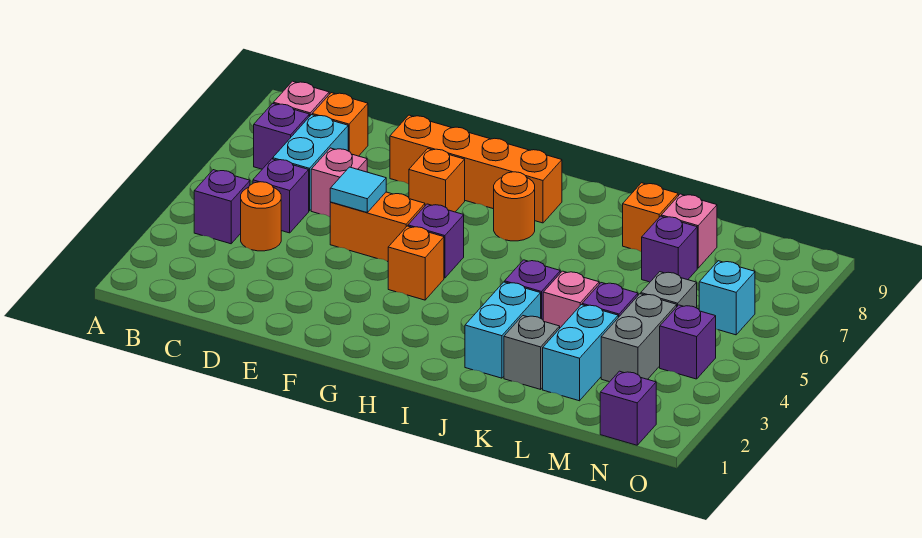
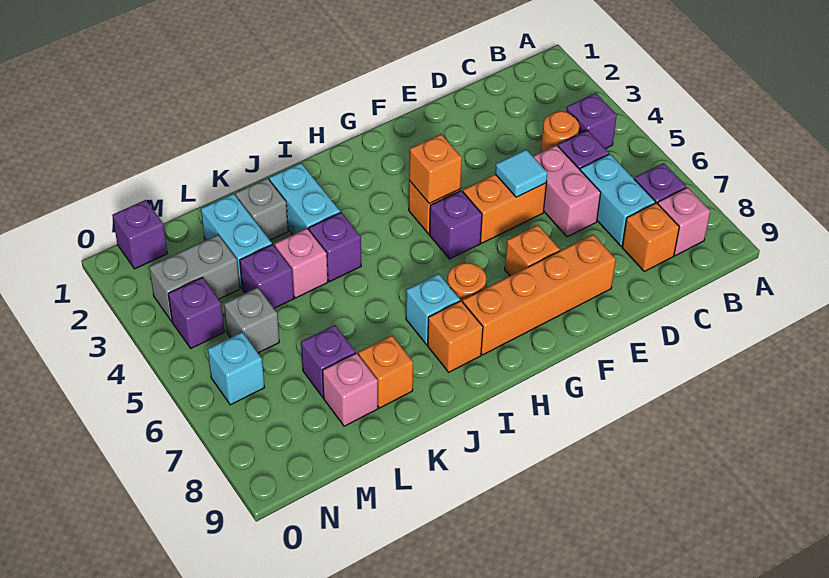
pink 1x1 brick [311,148,367,217] -> pink 1x2 brick [533,145,601,237]
none -> orange 1x1 brick [409,134,462,204]
none -> cyan 1x1 brick [406,274,460,345]
none -> orange 1x1 brick [428,301,483,372]
grey 1x2 brick [601,294,677,382] -> grey 1x2 brick turned to [149,235,240,321]

